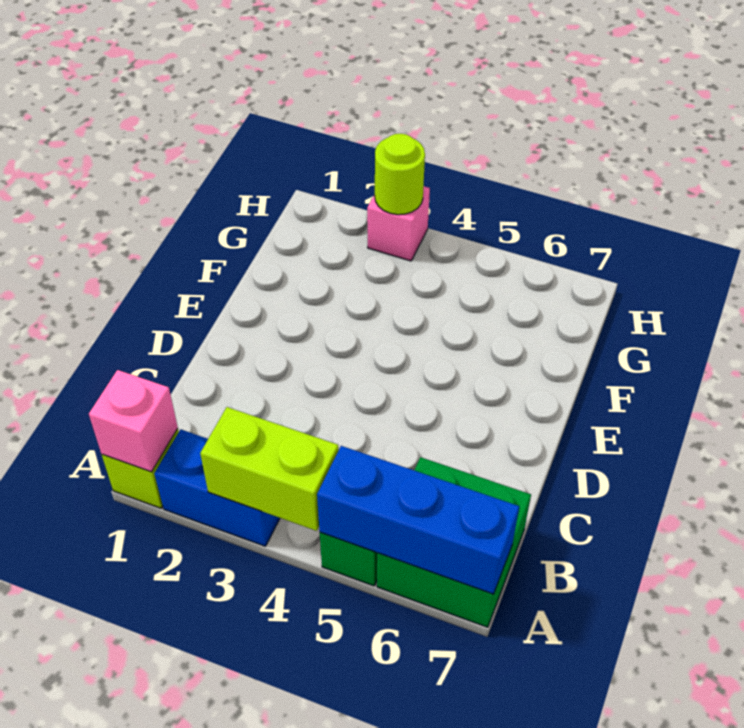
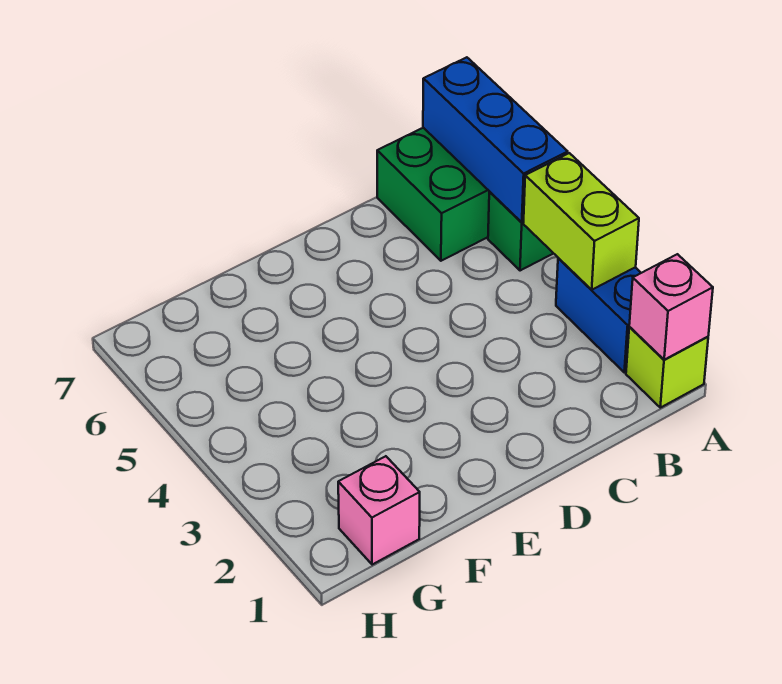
pink 1x1 brick [367,186,430,261] -> pink 1x1 brick moved to [338,456,420,565]
lime 1x1 round brick [375,134,425,215] -> none

